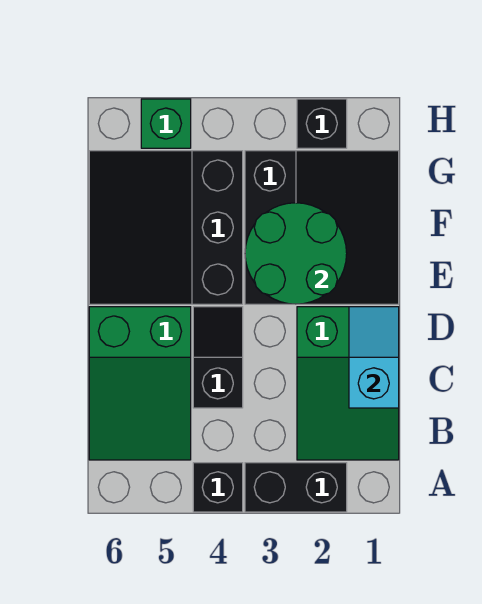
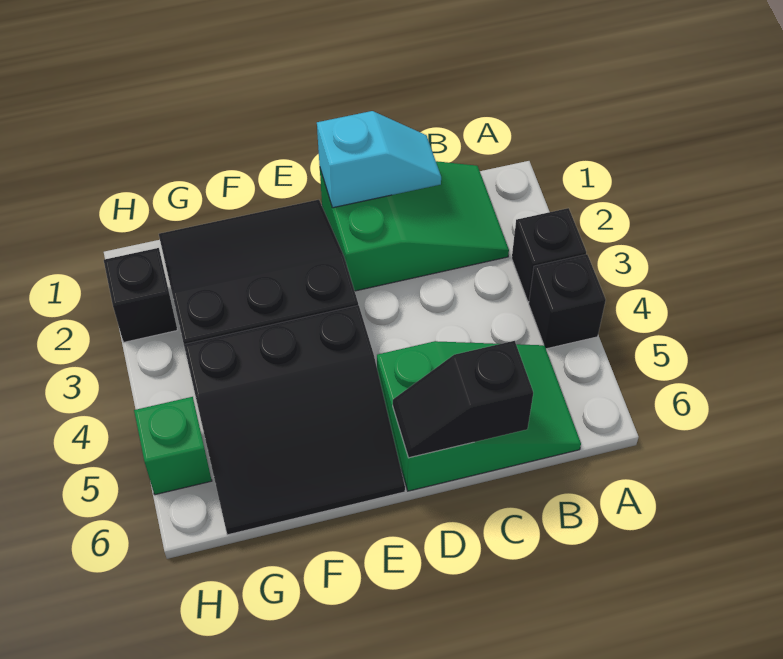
black 1x2 brick [245,463,347,512] -> black 1x1 brick [512,208,586,302]
cyan 1x2 slope [349,307,399,408] -> cyan 1x2 slope turned to [317,111,441,208]
black 1x2 slope [193,307,243,408] -> black 1x2 slope moved to [393,341,533,458]
green 2x2 round brick [245,203,347,304] -> none

